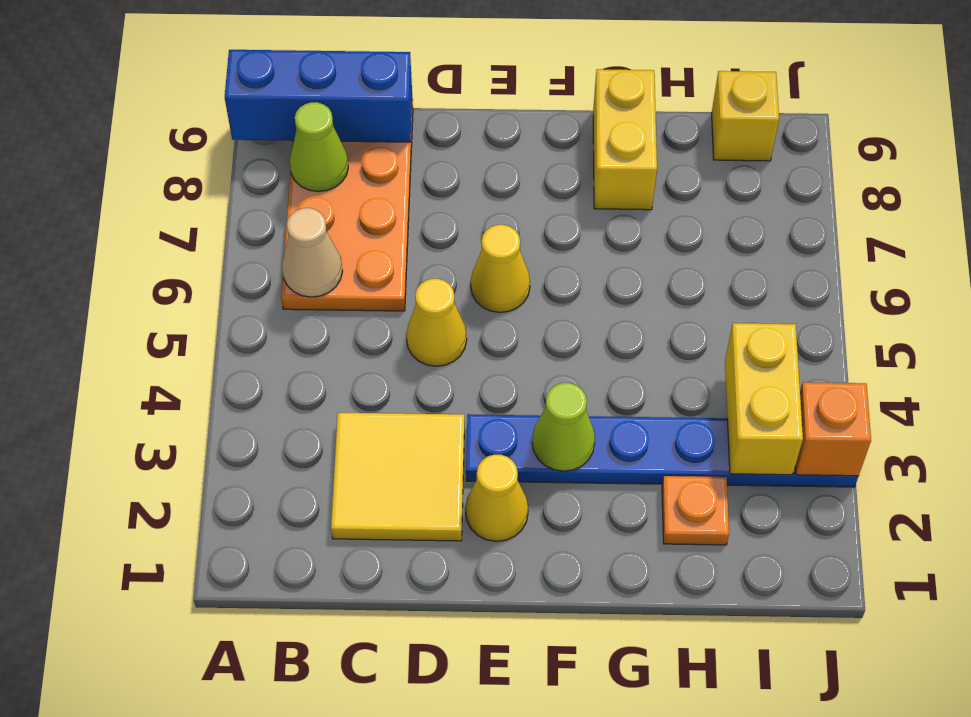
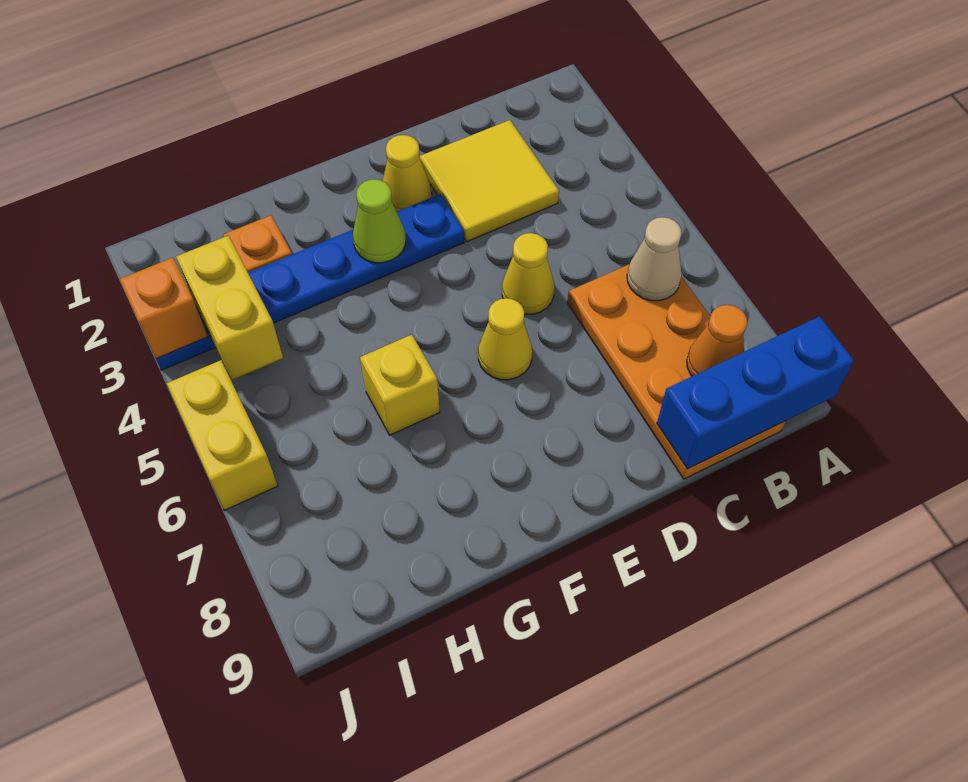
lime 1x1 cone [290,102,348,191] -> orange 1x1 cone [687,305,747,376]
yellow 1x2 brick [593,69,657,210] -> yellow 1x2 brick moved to [167,360,278,510]
yellow 1x1 brick [712,71,779,161] -> yellow 1x1 brick moved to [360,335,440,435]

